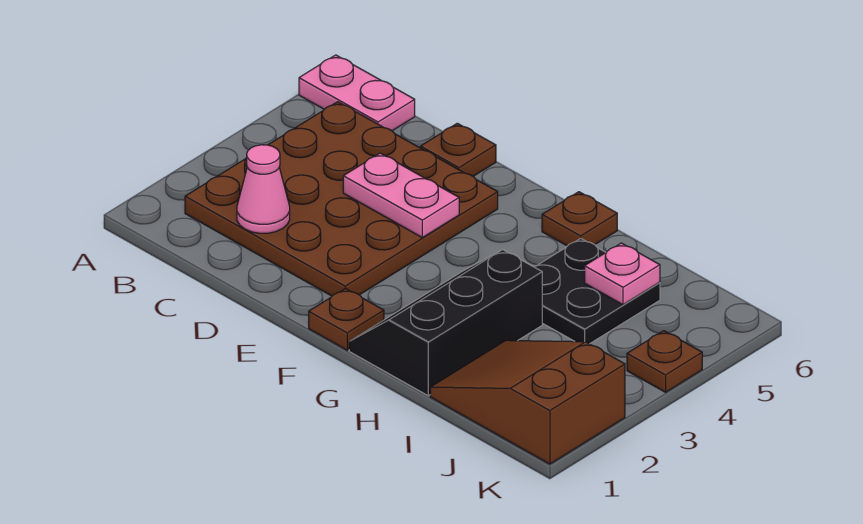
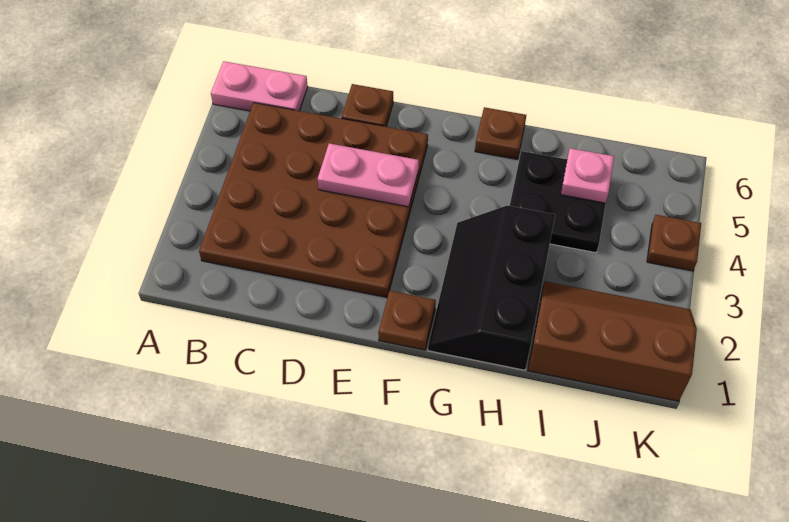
pink 1x1 cone [237,145,290,233] -> none
brown 2x3 slope [430,340,625,464] -> brown 2x3 slope turned to [528,281,697,401]

